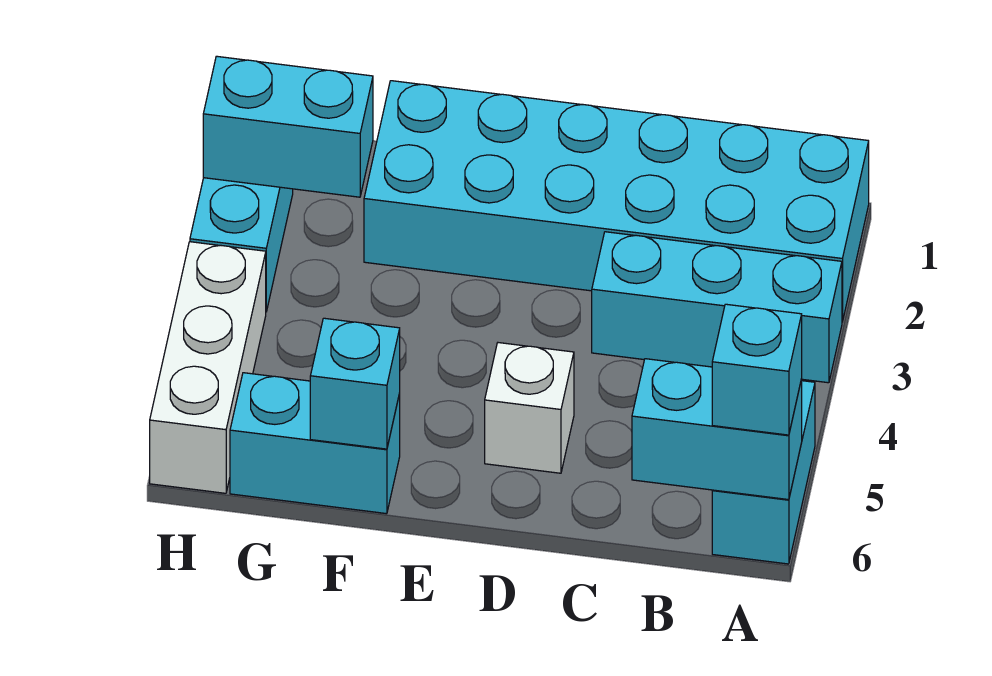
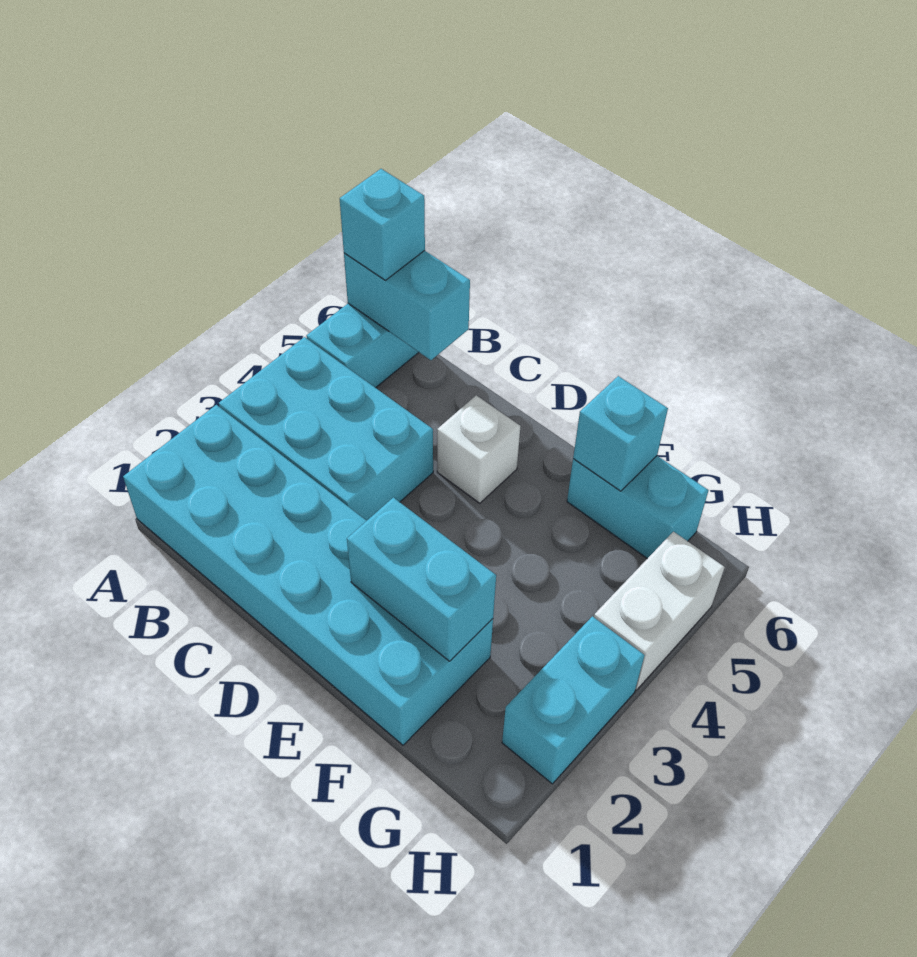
cyan 1x3 brick [592,232,842,383] -> cyan 2x3 brick [219,337,433,521]
cyan 1x2 brick [203,56,373,197] -> cyan 1x2 brick moved to [347,497,496,661]
white 1x3 brick [150,242,266,493] -> white 1x2 brick [594,532,725,690]

